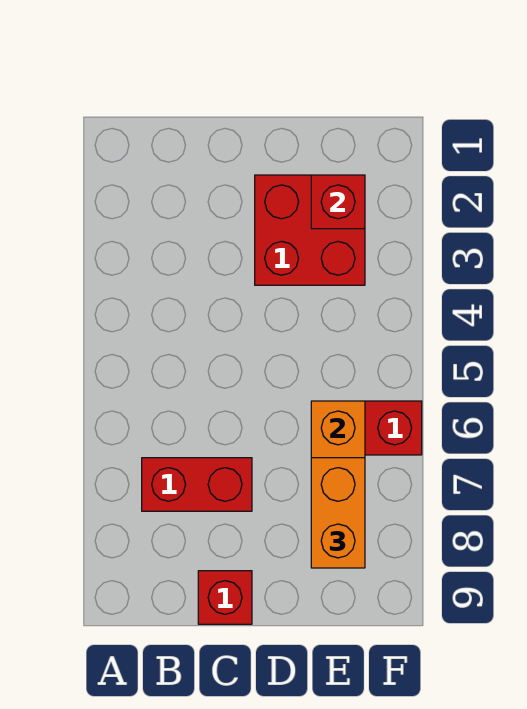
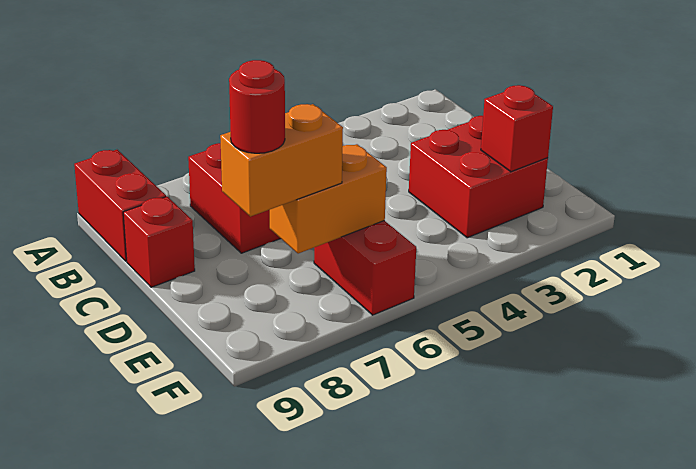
none -> red 1x2 brick [74,150,166,261]
none -> red 1x1 round brick [229,60,285,153]

